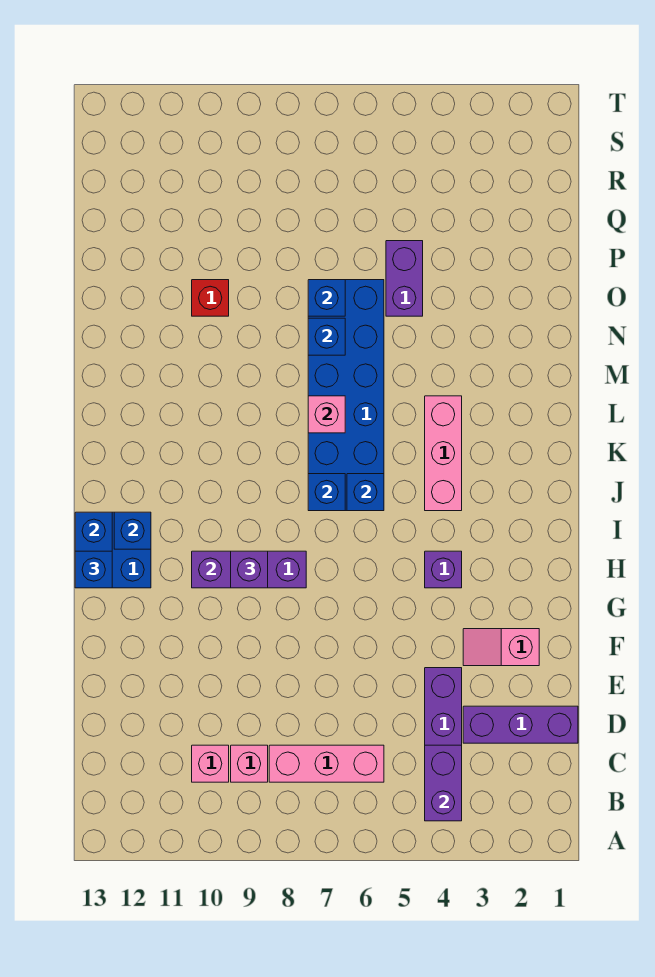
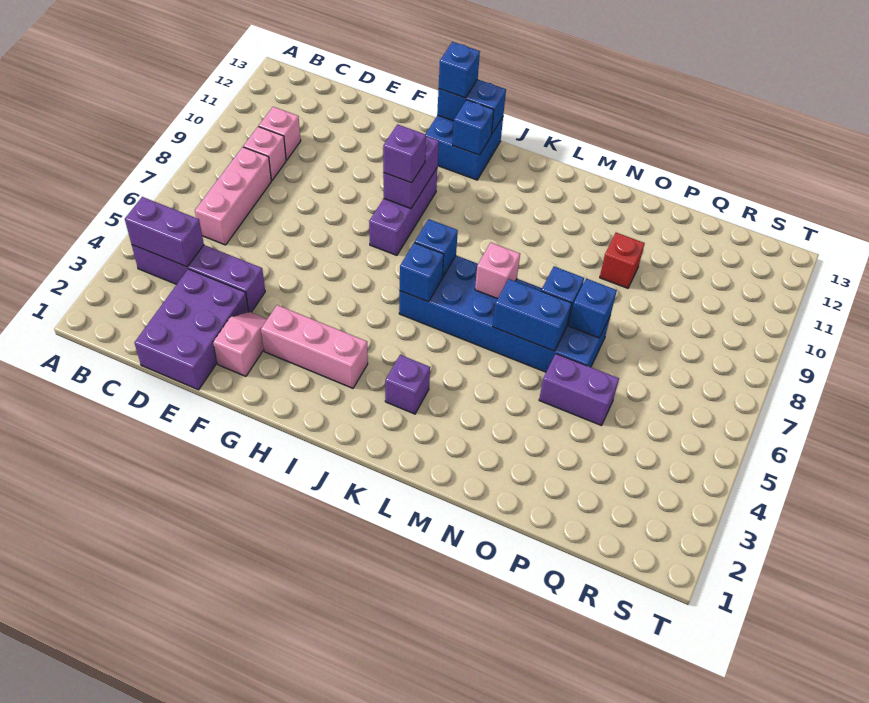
purple 1x3 brick [463,706,578,743] -> purple 2x3 brick [135,269,249,390]
purple 1x1 brick [425,551,462,588] -> purple 1x1 brick moved to [385,355,430,414]
pink 1x3 brick [425,396,462,511] -> pink 1x3 brick moved to [261,305,368,388]
none -> blue 1x2 brick [493,279,572,351]

